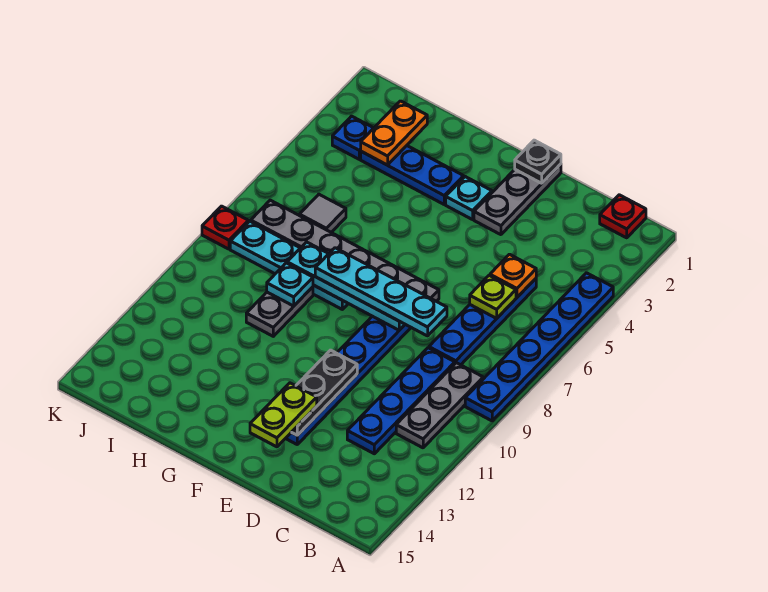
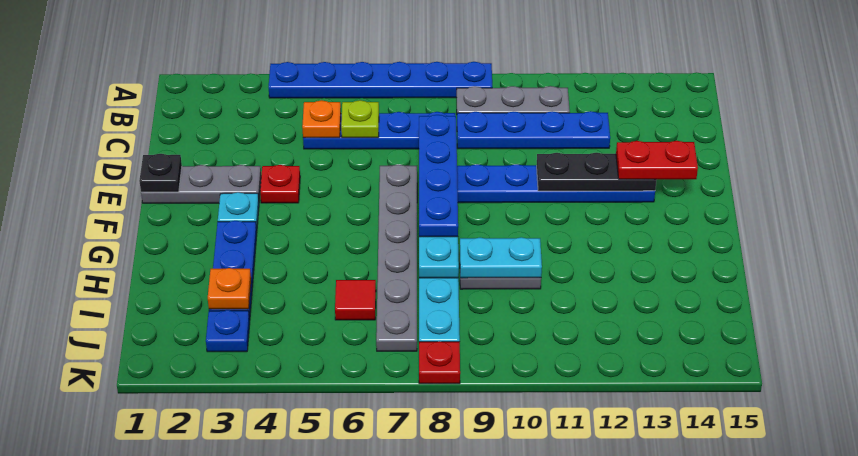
red 1x1 plate [600,195,646,238] -> red 1x1 plate moved to [260,165,300,203]
cyan 1x4 plate [315,248,447,336] -> blue 1x4 plate [419,115,458,237]
lime 1x2 plate [250,383,317,447] -> red 1x2 plate [616,141,698,179]
cyan 1x1 plate [267,263,313,306] -> cyan 1x2 plate [460,237,542,278]
orange 1x2 plate [361,101,427,165] -> orange 1x1 plate [208,268,251,309]
grey 1x1 tile [299,194,346,232] -> red 1x1 tile [335,280,376,320]

